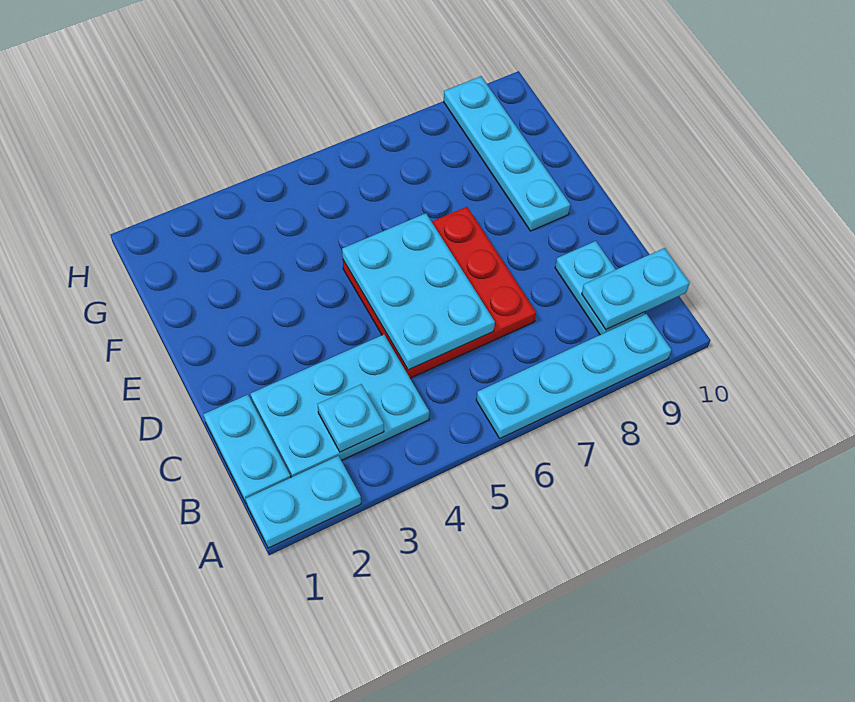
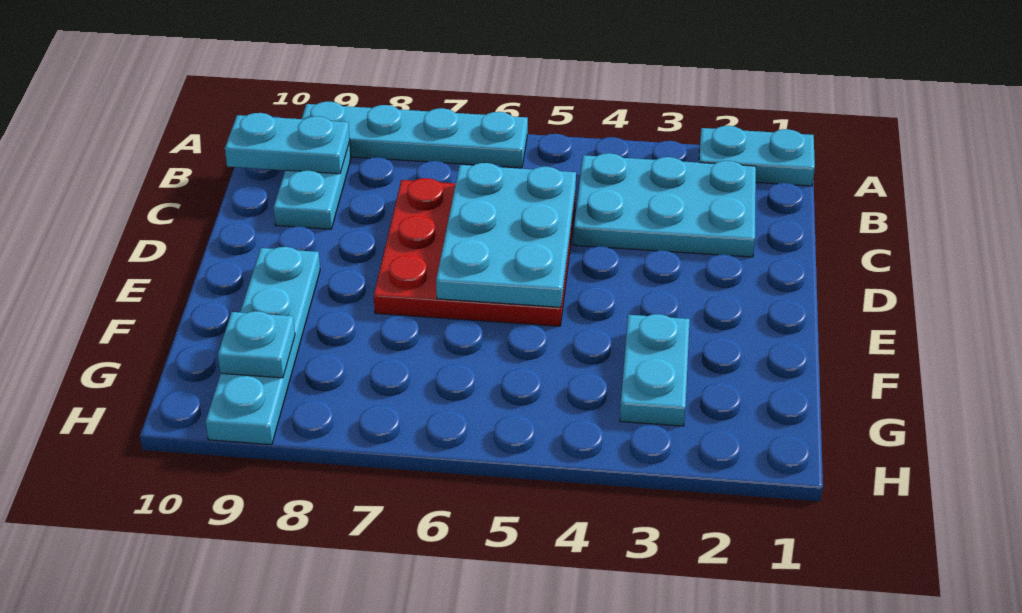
cyan 1x2 plate [203,395,291,504] -> cyan 1x2 plate moved to [620,314,690,426]
cyan 1x1 plate [317,384,384,452] -> cyan 1x1 plate moved to [218,311,295,378]

